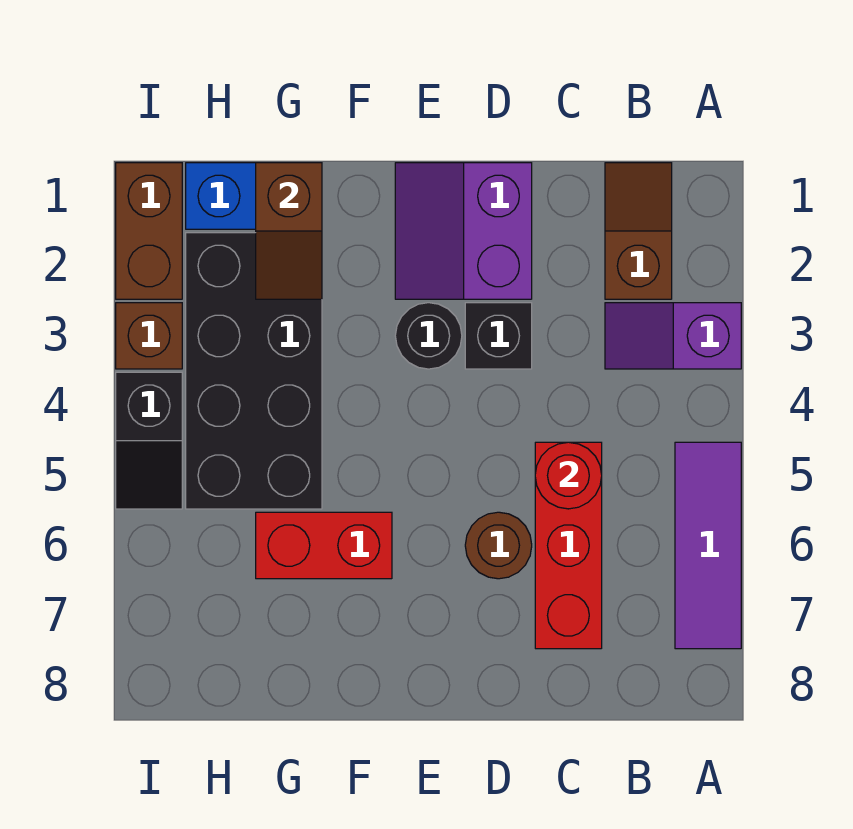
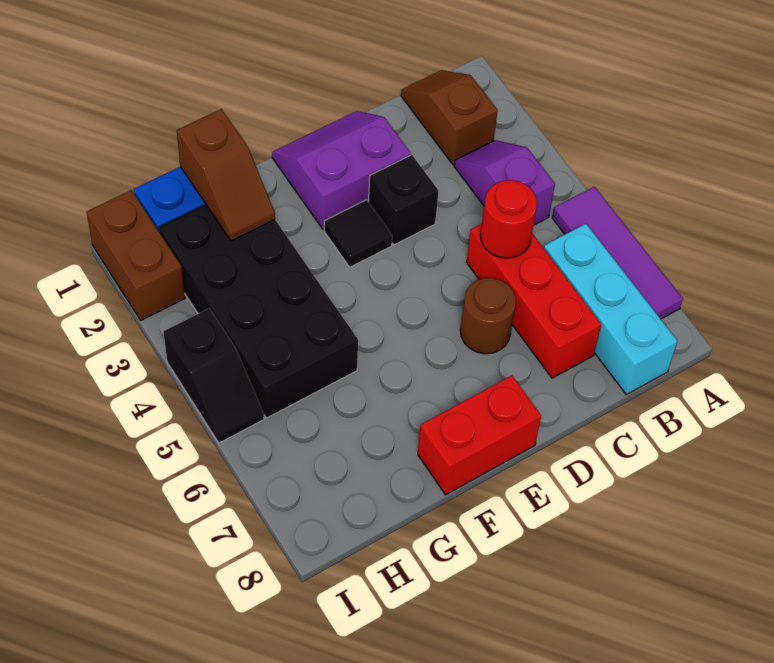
purple 1x2 slope [605,303,741,369] -> purple 1x2 slope turned to [454,140,555,225]
none -> cyan 1x3 brick [544,224,677,395]
purple 2x2 slope [395,163,532,299] -> purple 2x2 slope turned to [272,111,411,230]
black 1x1 round brick [395,303,462,369] -> black 1x1 tile [324,200,392,267]
red 1x2 brick [256,512,392,579] -> red 1x2 brick moved to [418,376,541,495]
brown 1x1 brick [116,303,182,369] -> none

